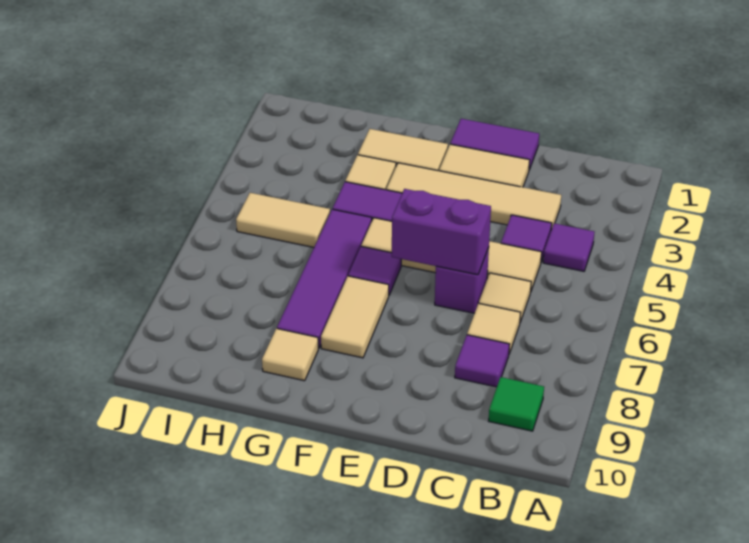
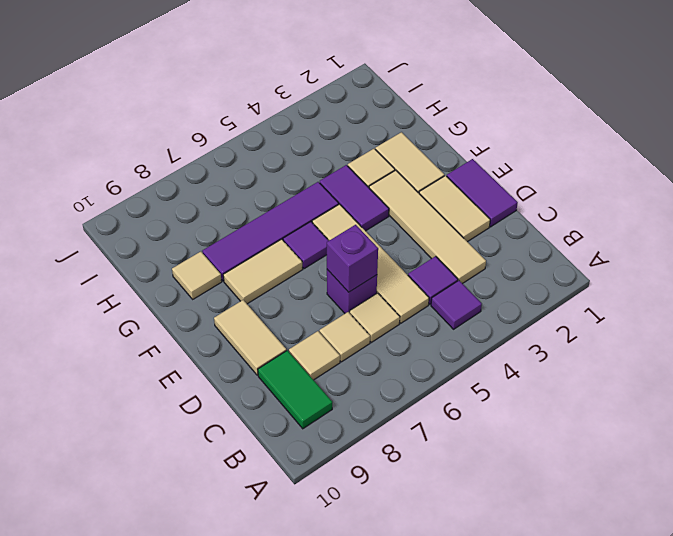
green 1x1 tile [489,377,544,431] -> green 1x2 tile [258,350,332,429]
purple 1x1 tile [455,335,509,387] -> tan 1x1 tile [289,331,340,380]
purple 1x2 brick [392,189,491,275] -> purple 1x1 brick [327,225,378,292]
tan 1x2 tile [236,193,330,247] -> tan 1x2 tile moved to [214,300,286,375]

